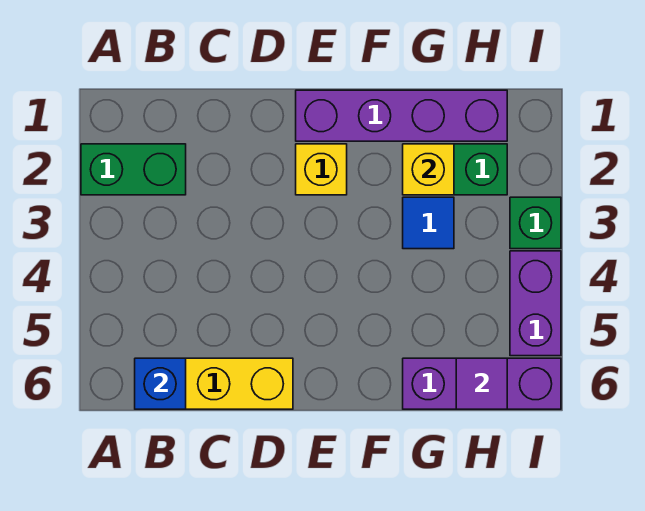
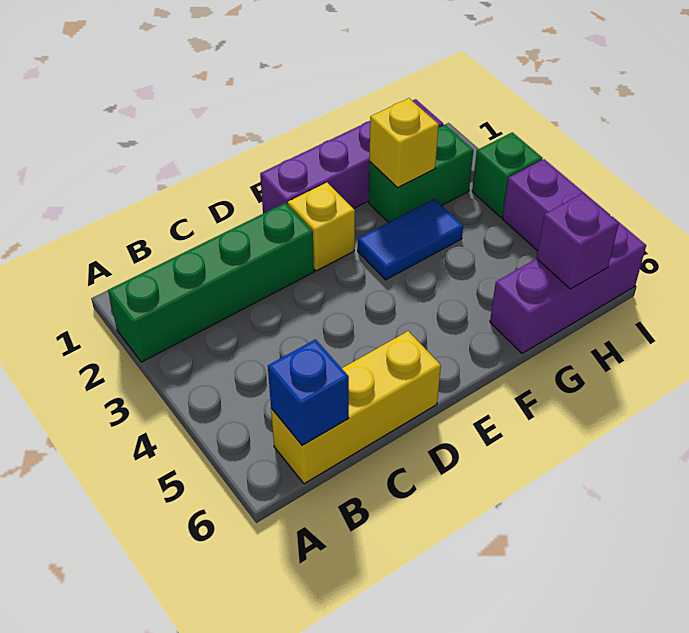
green 1x2 brick [81,144,186,195] -> green 1x4 brick [108,203,314,362]
blue 1x1 tile [403,197,454,249] -> blue 1x2 tile [358,199,463,280]
purple 1x1 tile [456,358,507,409] -> purple 1x1 brick [537,193,619,289]

